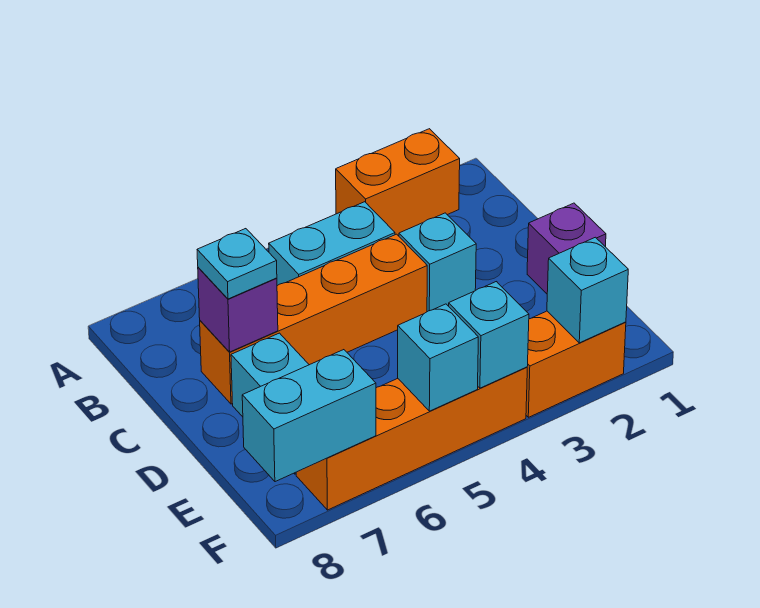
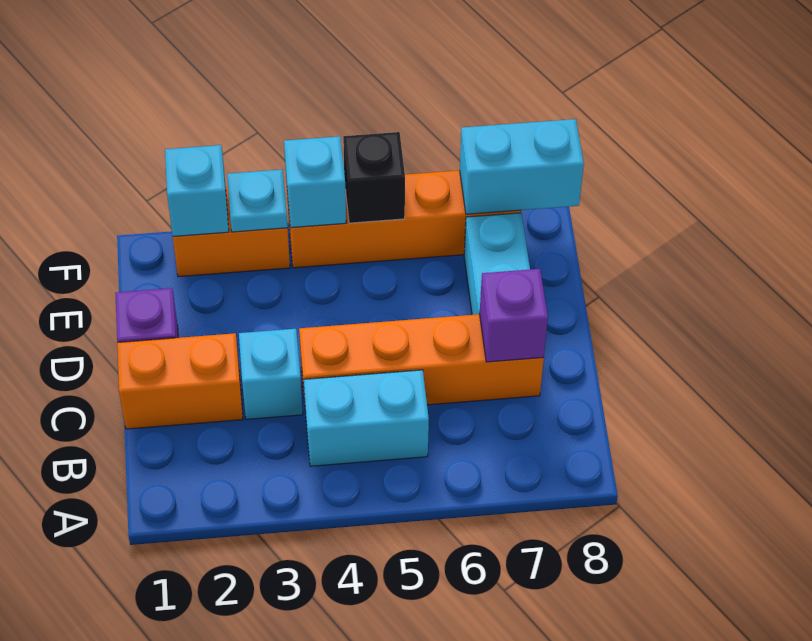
orange 1x2 brick [336,129,460,236] -> orange 1x2 brick moved to [117,333,243,429]
cyan 1x1 plate [197,229,277,299] -> cyan 1x1 plate moved to [227,169,288,232]
cyan 1x1 brick [398,304,478,411] -> black 1x1 brick [343,132,405,223]

